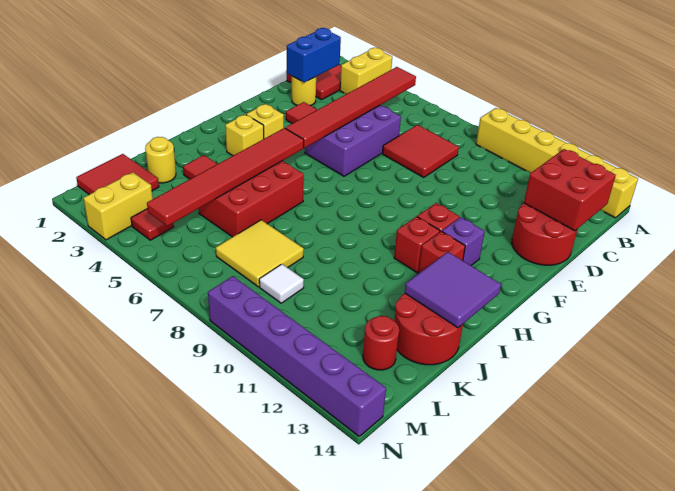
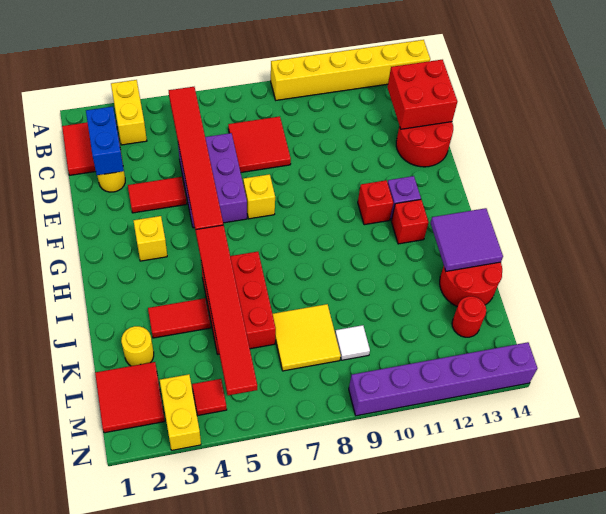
yellow 1x1 brick [225,114,264,156] -> yellow 1x1 brick moved to [243,174,275,219]
red 1x1 brick [394,217,440,273] -> none

